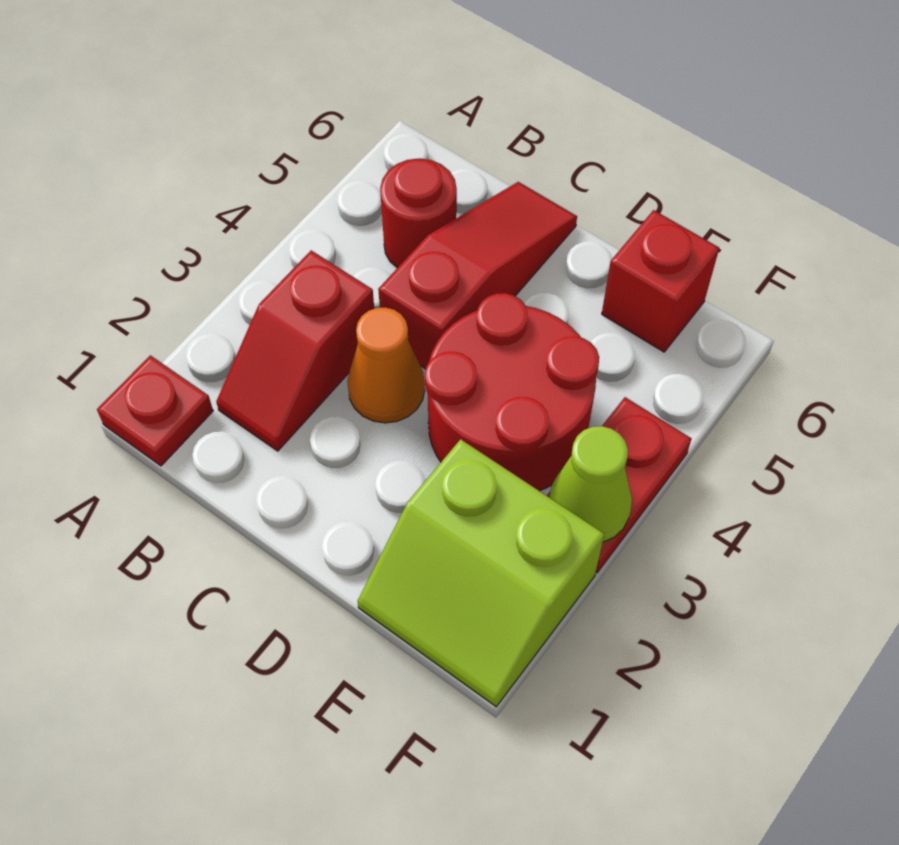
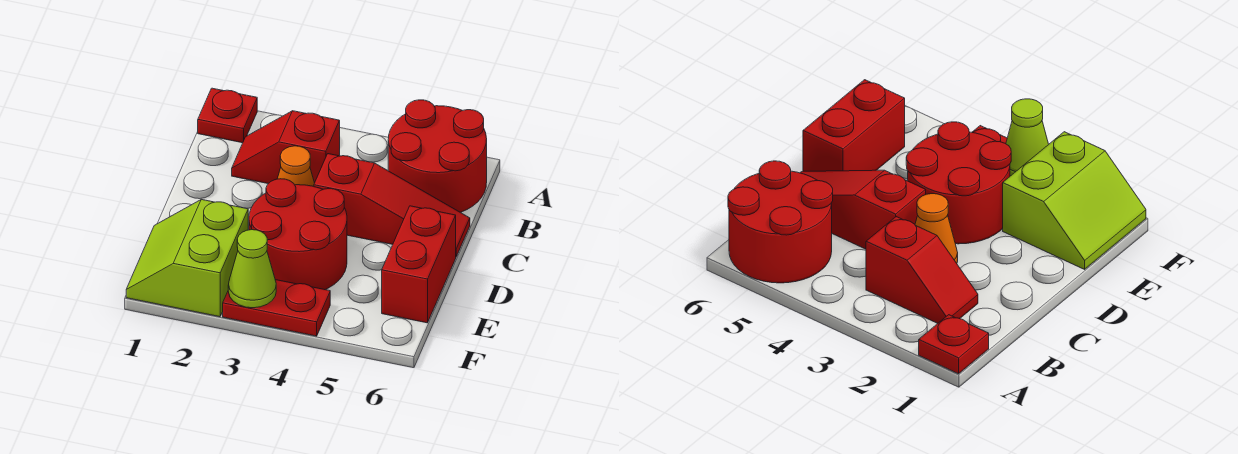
red 1x1 round brick [380,158,457,268] -> red 2x2 round brick [388,100,487,212]
red 1x1 brick [602,210,719,352] -> red 1x2 brick [382,206,456,323]

